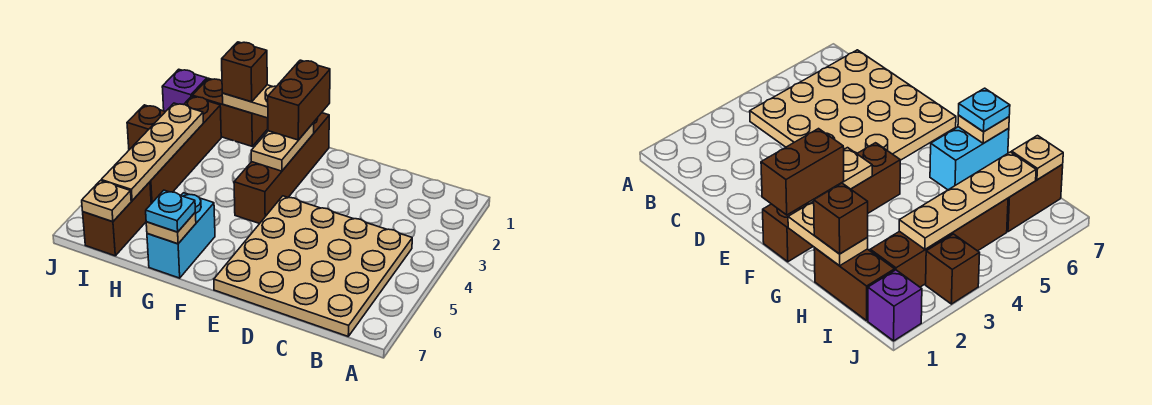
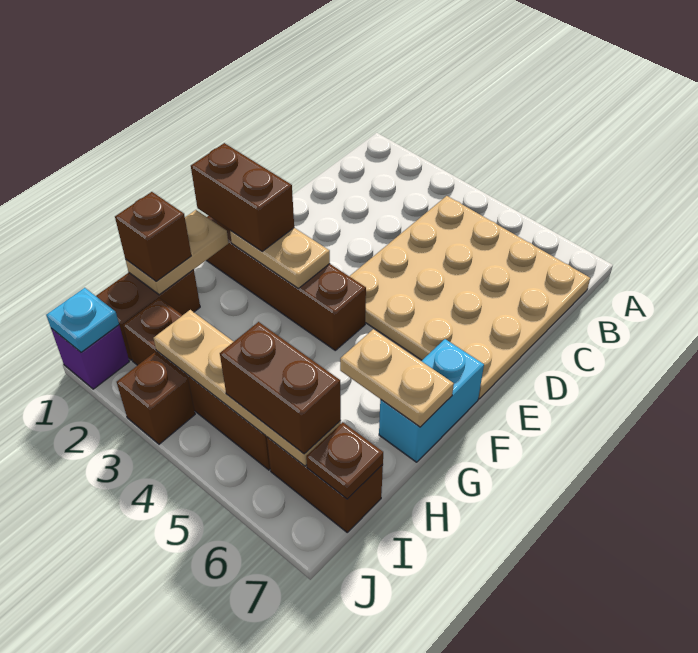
cyan 1x2 brick [147,193,215,278] -> cyan 1x2 brick turned to [379,339,484,462]
tan 1x1 plate [146,212,196,244] -> tan 1x2 plate [340,329,454,427]
cyan 1x1 plate [146,190,195,232] -> cyan 1x1 plate moved to [46,288,119,352]
none -> brown 1x2 brick [220,322,341,454]
tan 1x1 plate [82,181,131,222] -> brown 1x1 plate [306,422,383,499]

